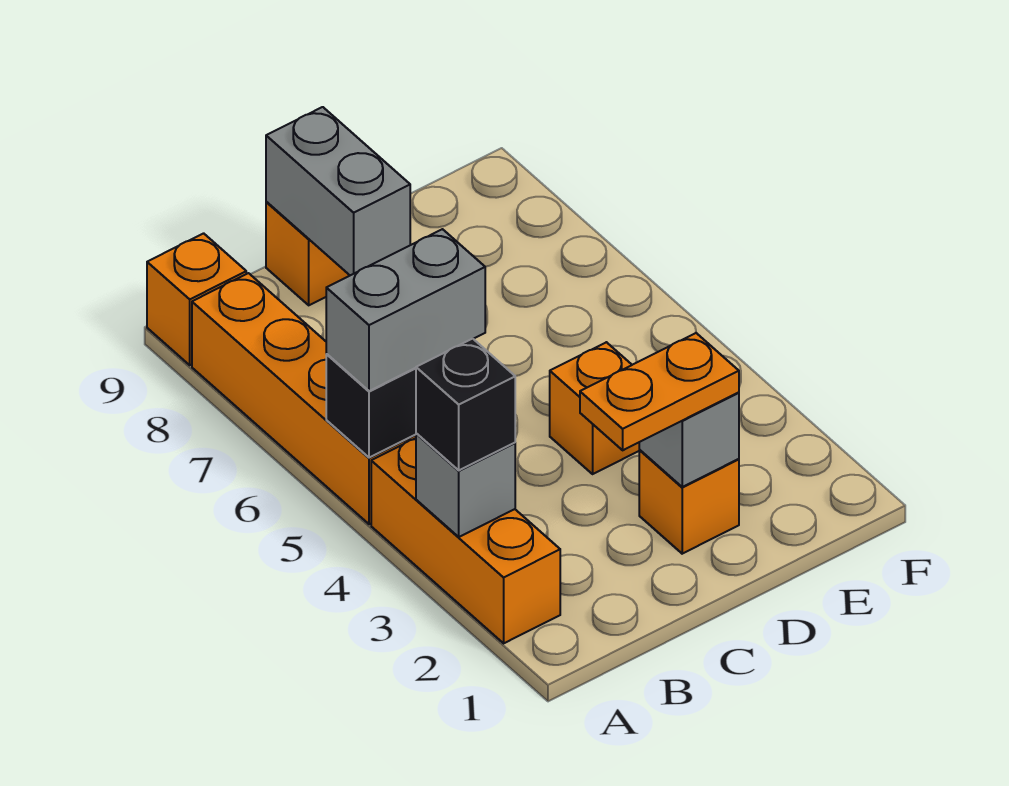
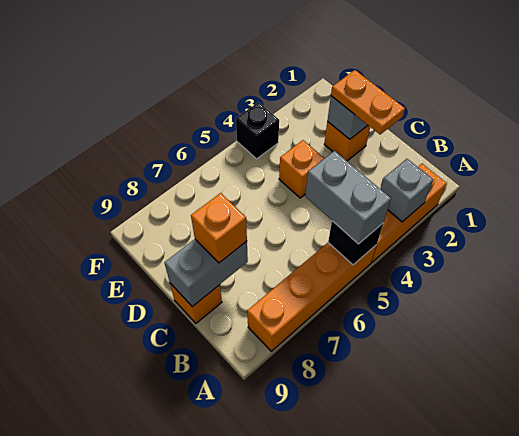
black 1x1 brick [416,339,515,470] -> black 1x1 brick moved to [236,102,279,159]
orange 1x1 brick [147,233,246,365] -> orange 1x1 brick moved to [191,193,247,263]

